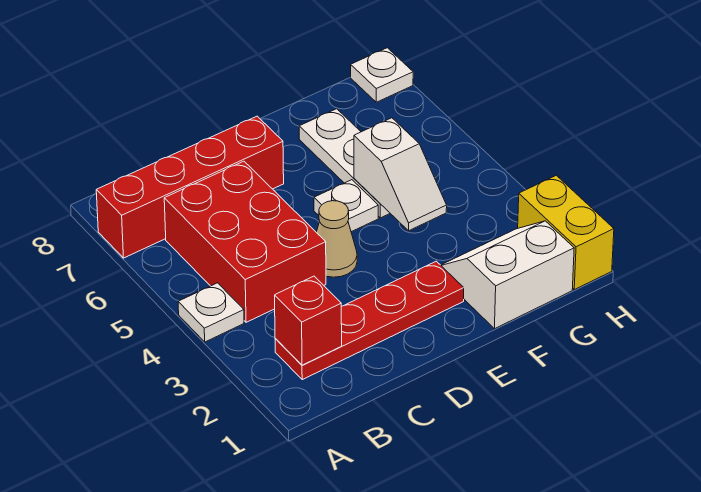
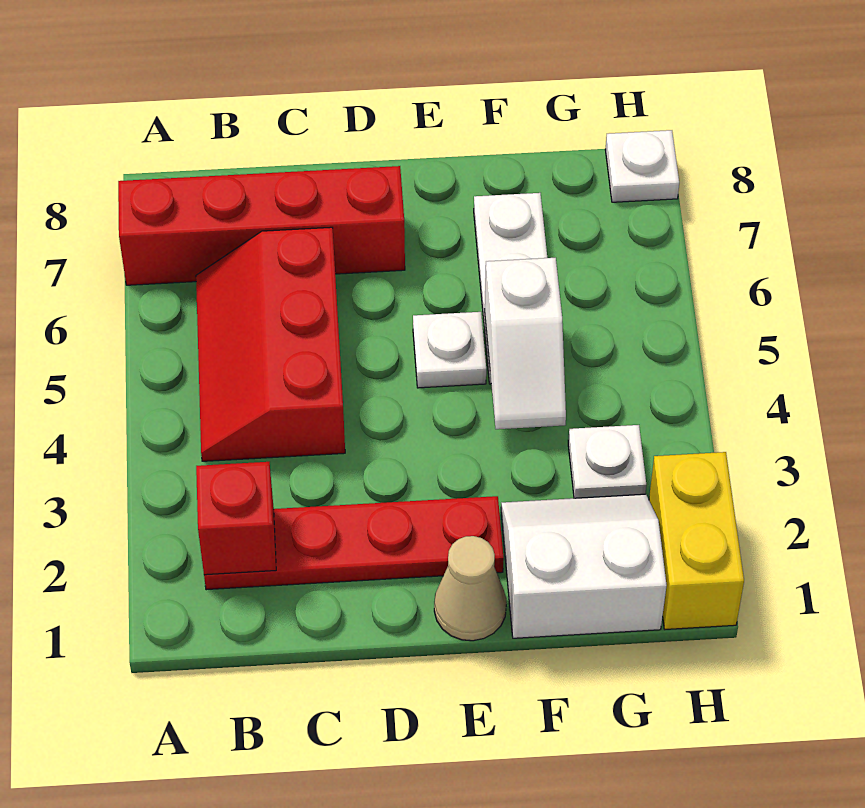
white 1x1 plate [178,283,244,342] -> white 1x1 plate moved to [568,425,646,498]
red 2x3 brick [164,161,326,322] -> red 2x3 slope [196,227,345,461]
tan 1x1 cone [316,201,357,277] -> tan 1x1 cone moved to [434,536,506,641]

